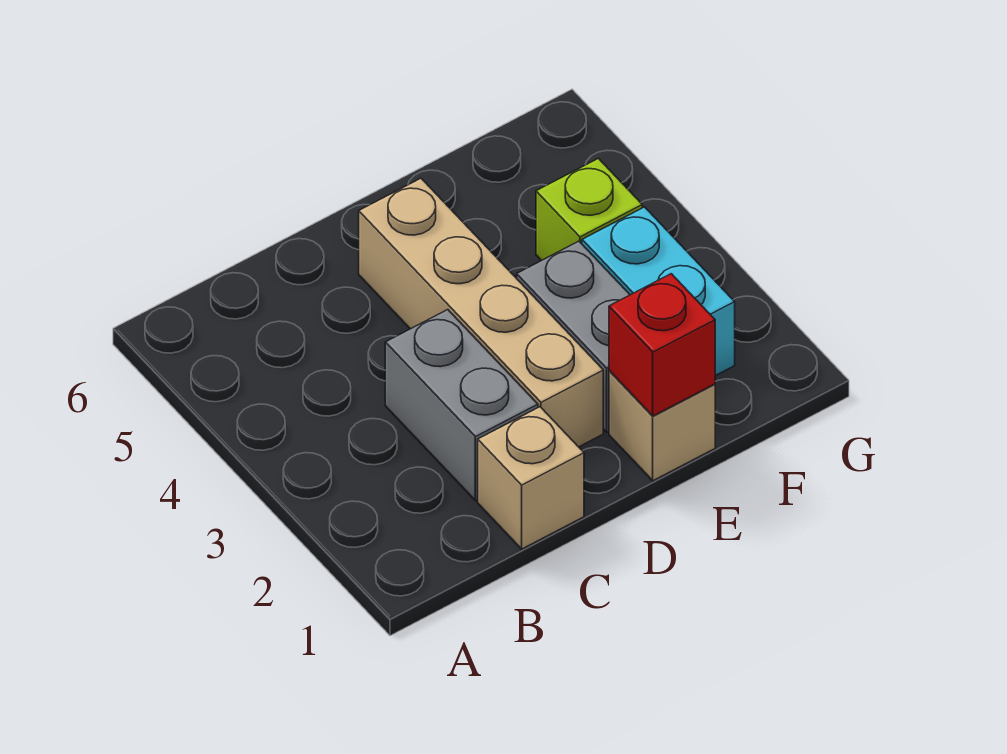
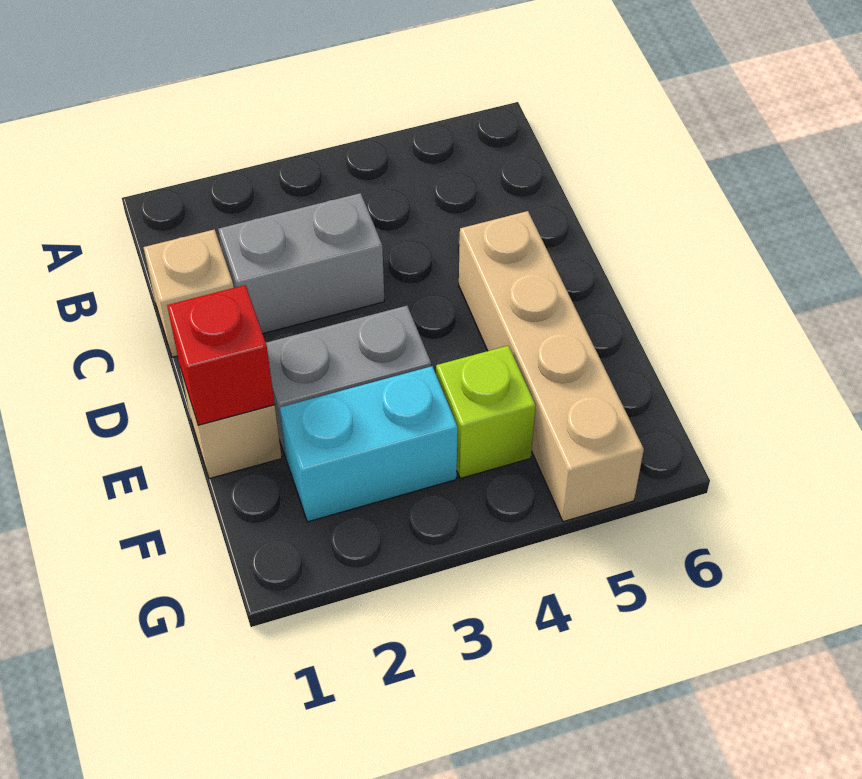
tan 1x4 brick [359,178,603,447] -> tan 1x4 brick turned to [459,211,644,522]

